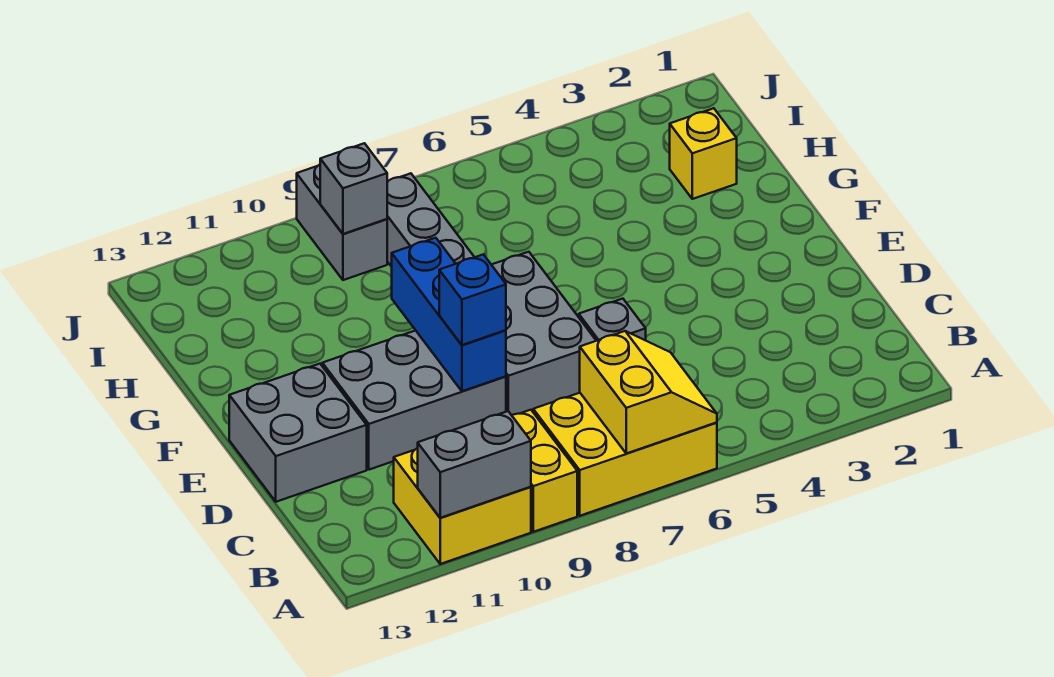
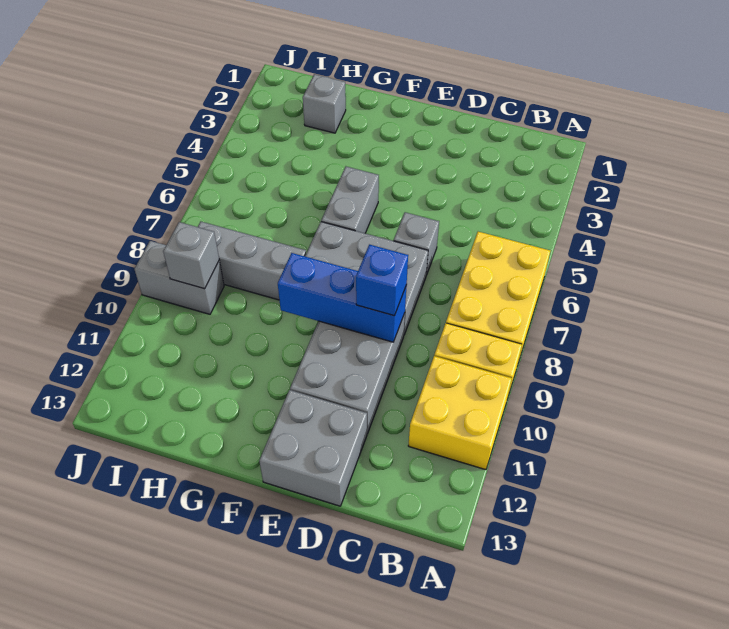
yellow 2x2 slope [580,331,717,453] -> none
grey 1x2 brick [418,411,531,518] -> grey 1x2 brick moved to [321,167,379,233]
yellow 1x1 brick [670,108,737,199] -> grey 1x1 brick [303,74,346,133]

